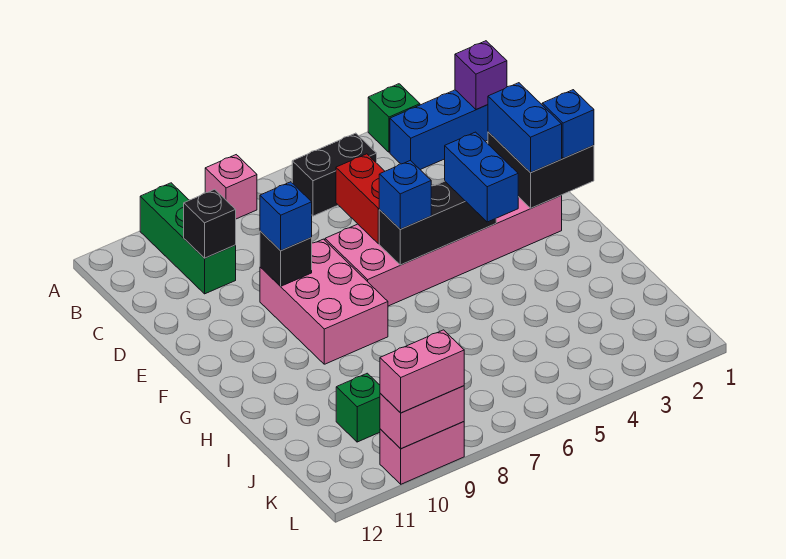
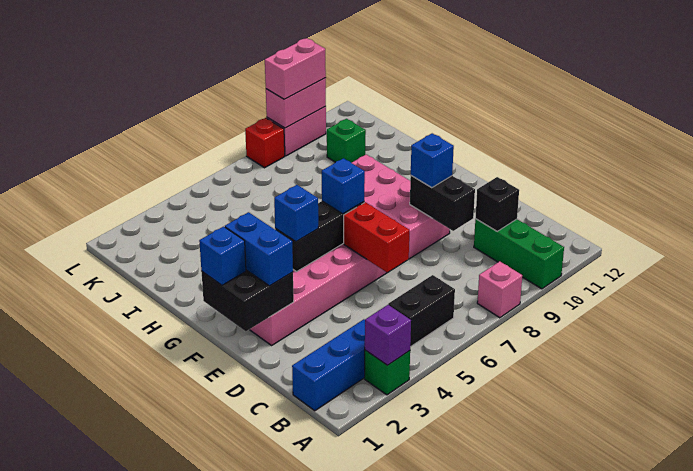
purple 1x1 brick [455,41,507,110] -> purple 1x1 brick moved to [365,305,411,365]
pink 2x3 brick [260,239,388,364] -> pink 2x4 brick [352,154,450,259]
black 1x1 brick [260,231,312,286] -> black 1x2 brick [410,176,475,231]
blue 1x2 brick [445,132,518,222] -> blue 1x1 brick [274,185,318,242]
none -> red 1x1 brick [245,118,285,168]

